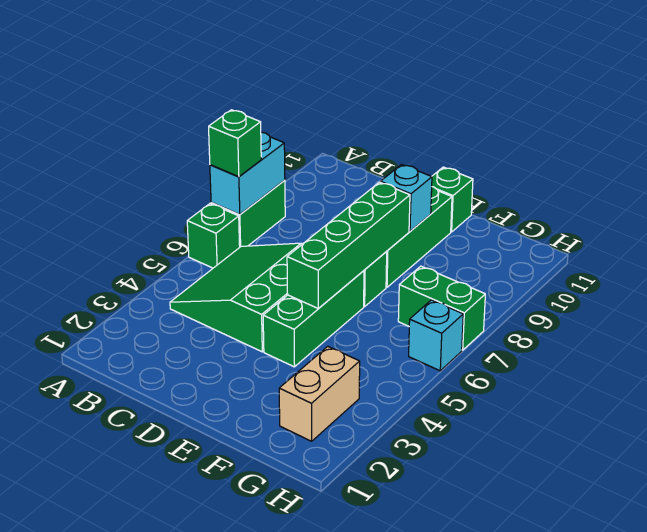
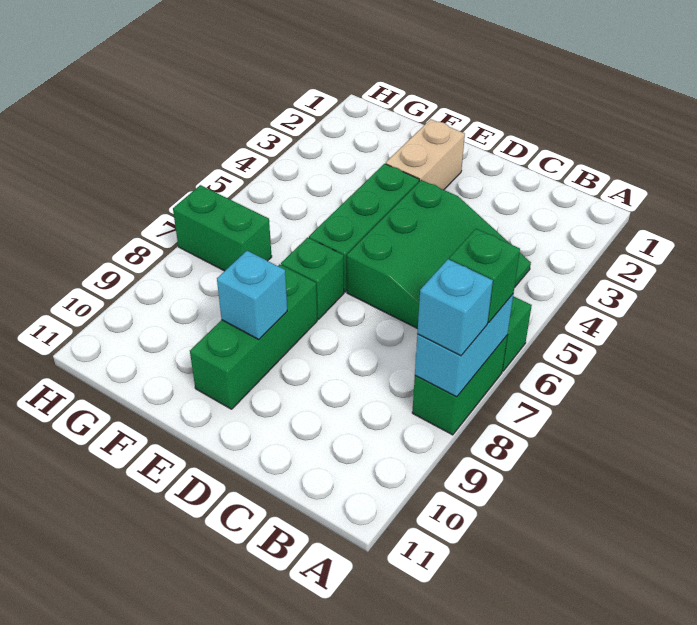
green 1x4 brick [287,182,410,309] -> none
green 1x1 brick [432,167,473,232] -> none
tan 1x2 brick [279,346,360,441] -> tan 1x2 brick moved to [386,119,465,190]
cyan 1x1 brick [409,300,463,371] -> cyan 1x1 brick moved to [417,259,493,356]

